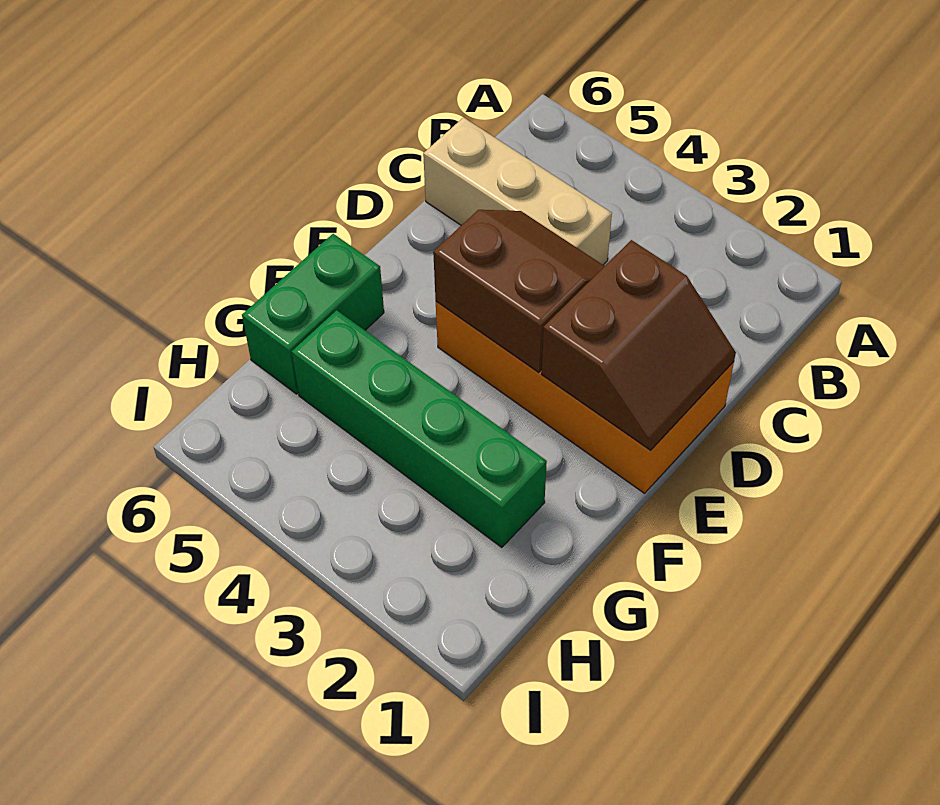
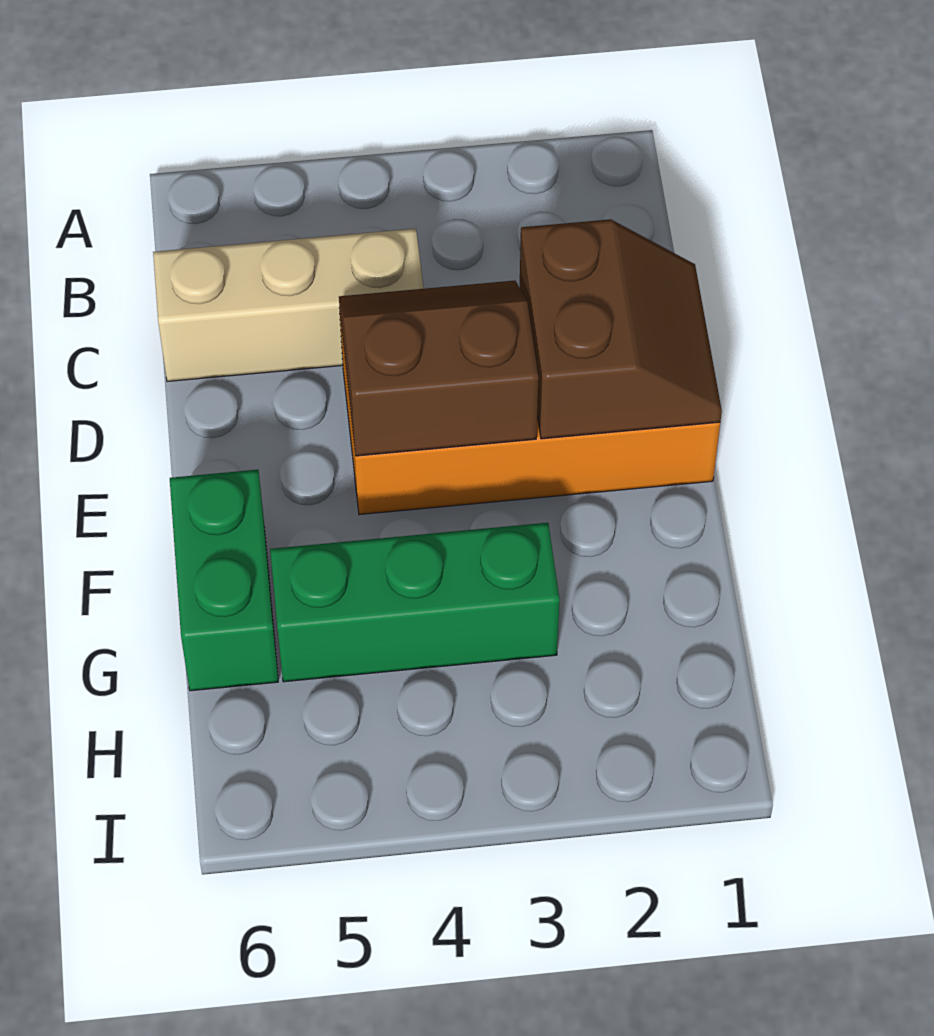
green 1x4 brick [292,310,547,548] -> green 1x3 brick [270,523,560,682]

